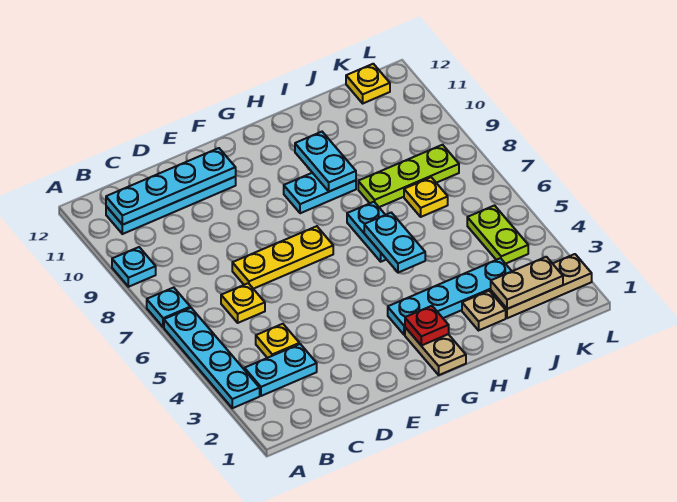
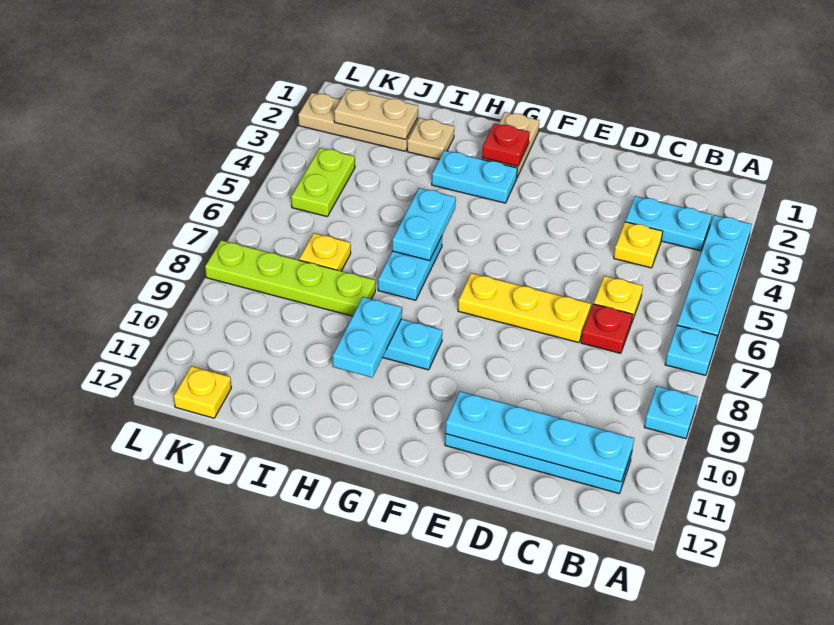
none -> red 1x1 plate [581,304,633,353]
cyan 1x4 plate [388,258,512,335] -> cyan 1x2 plate [432,150,517,203]
lime 1x3 plate [358,145,459,207] -> lime 1x4 plate [205,240,375,316]

